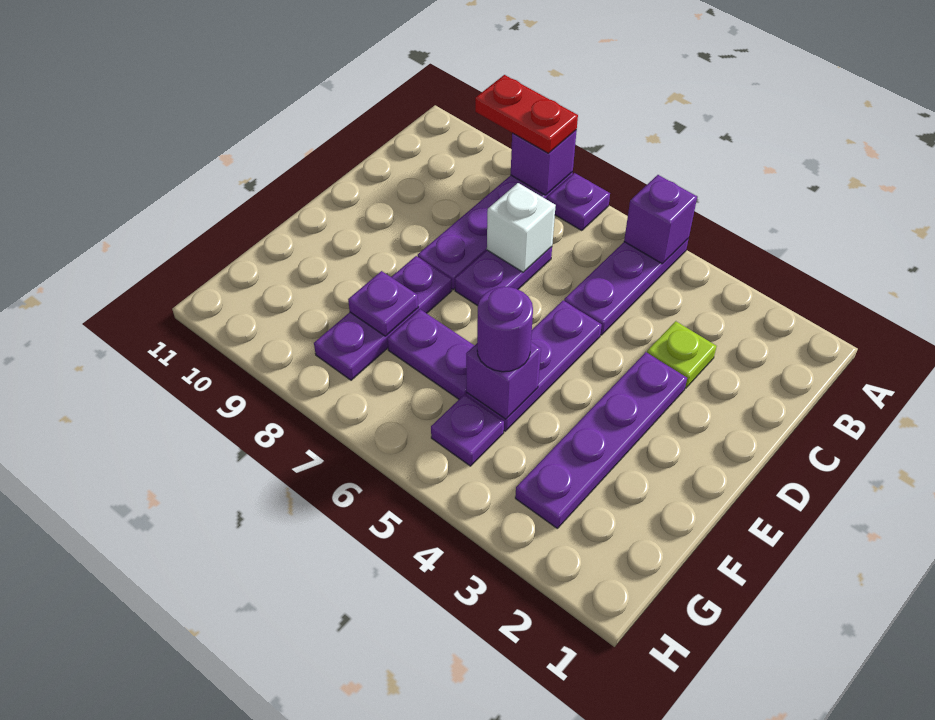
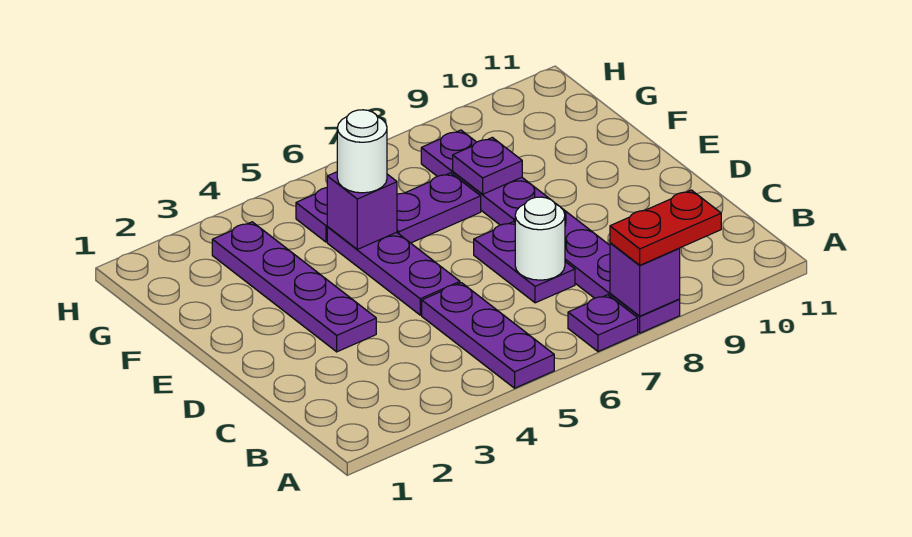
purple 1x1 brick [624,175,697,264] -> none
lime 1x1 plate [647,321,717,388] -> none
white 1x1 brick [487,183,556,272] -> white 1x1 round brick [515,197,565,280]
purple 1x1 round brick [477,287,533,372] -> white 1x1 round brick [337,110,387,193]

